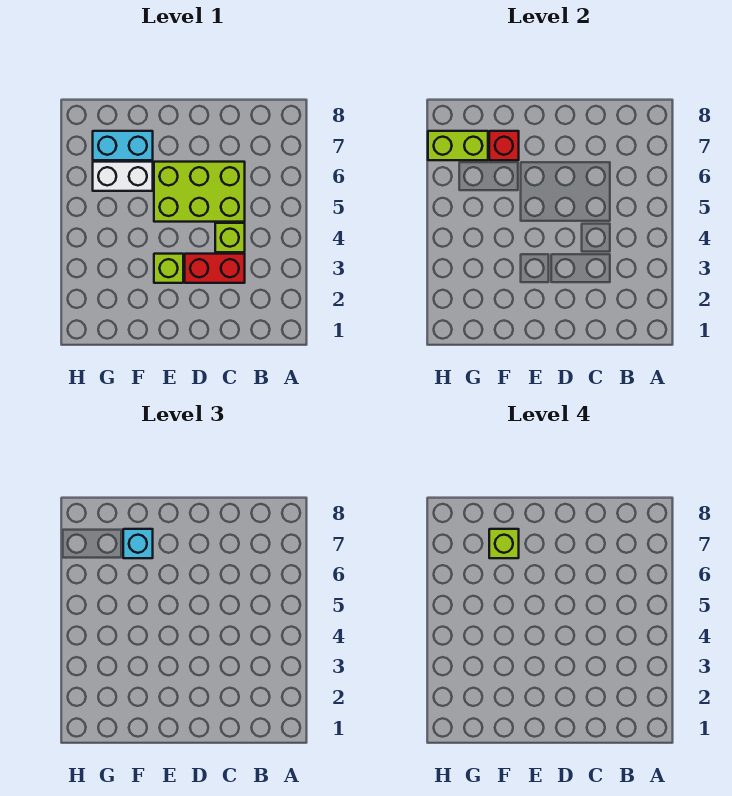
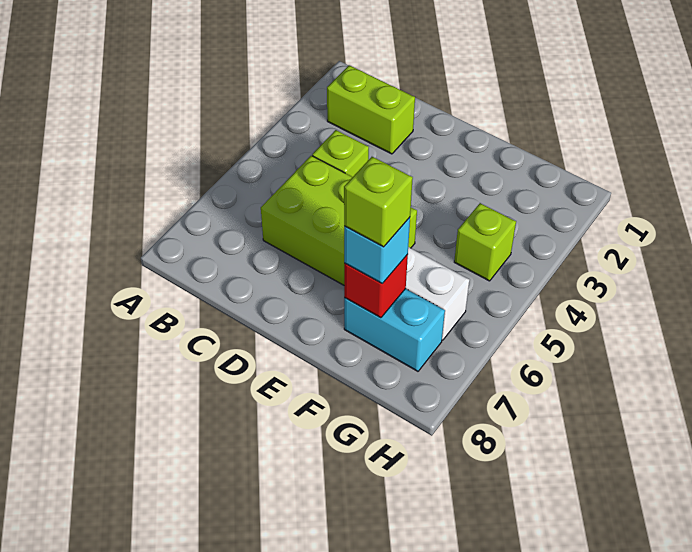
red 1x2 brick [185,254,245,283] -> none
lime 1x1 brick [154,254,183,283] -> lime 1x1 brick moved to [454,203,516,281]
lime 1x2 brick [428,131,488,160] -> lime 1x2 brick moved to [327,65,415,154]

